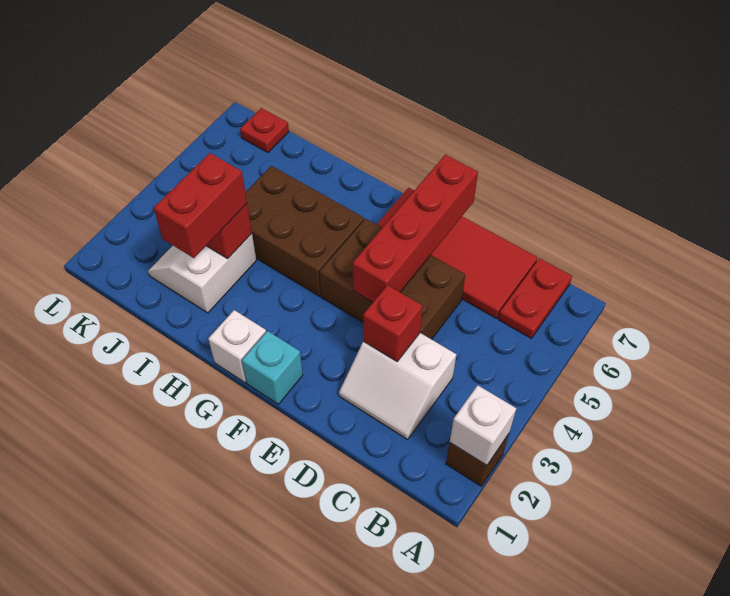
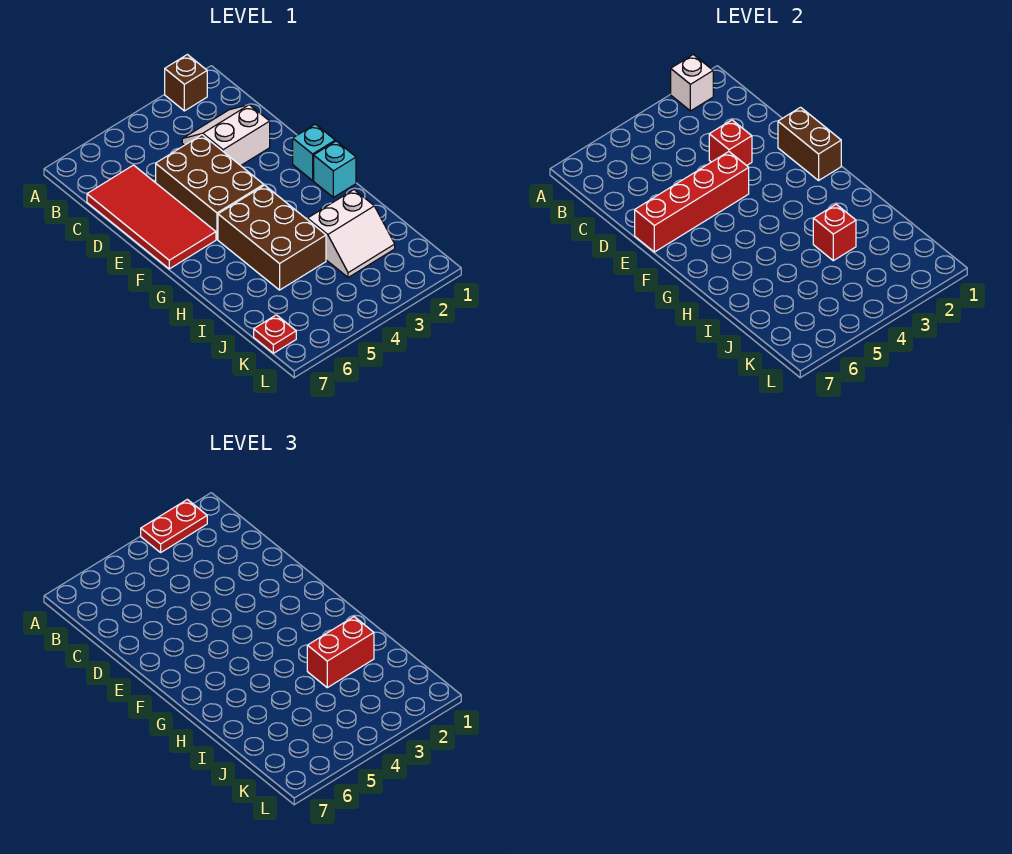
red 1x2 plate [498,258,572,338] -> red 1x2 plate moved to [141,499,207,552]
white 2x2 slope [339,333,456,439] -> white 2x2 slope turned to [182,105,270,166]
none -> brown 1x2 brick [778,107,841,180]
white 1x1 brick [208,310,266,383] -> cyan 1x1 brick [314,141,356,197]

